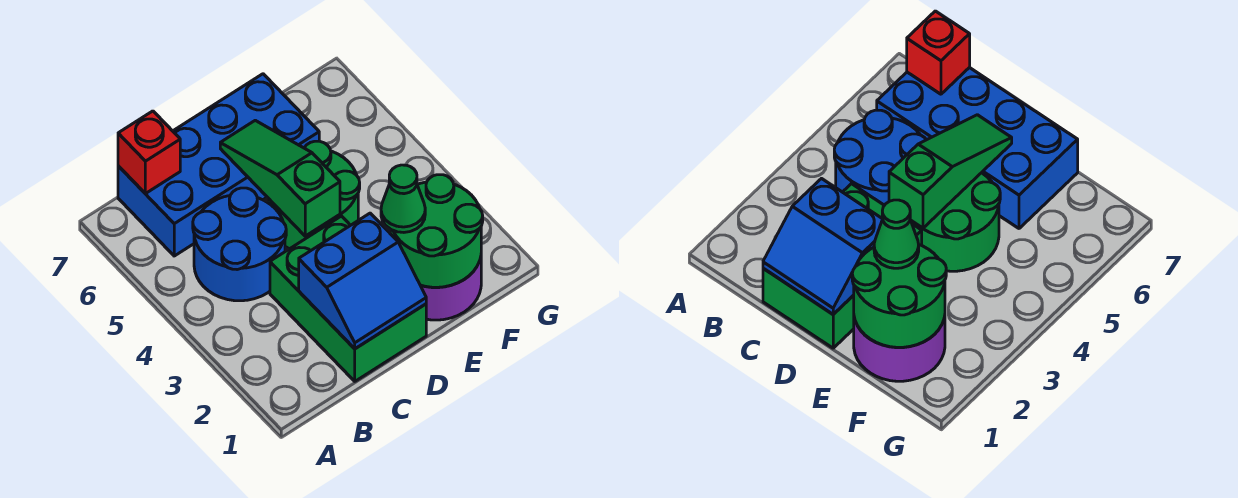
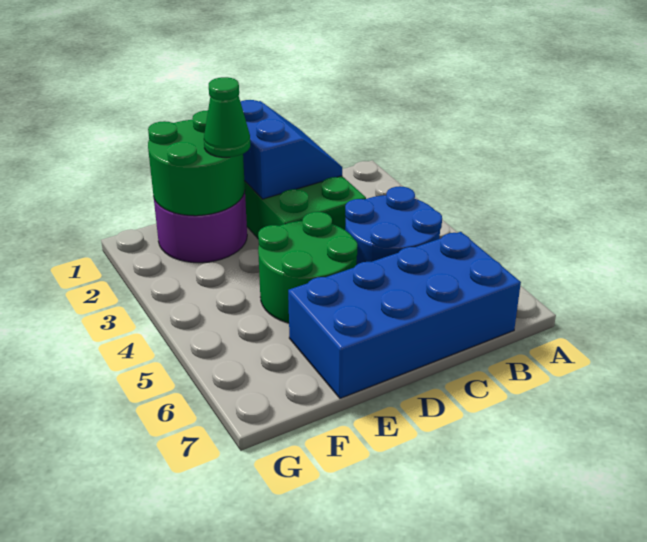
red 1x1 brick [118,111,180,194] -> none
blue 2x2 slope [299,213,426,349] -> blue 2x2 slope turned to [241,100,342,199]
green 1x3 slope [220,120,340,236] -> none

